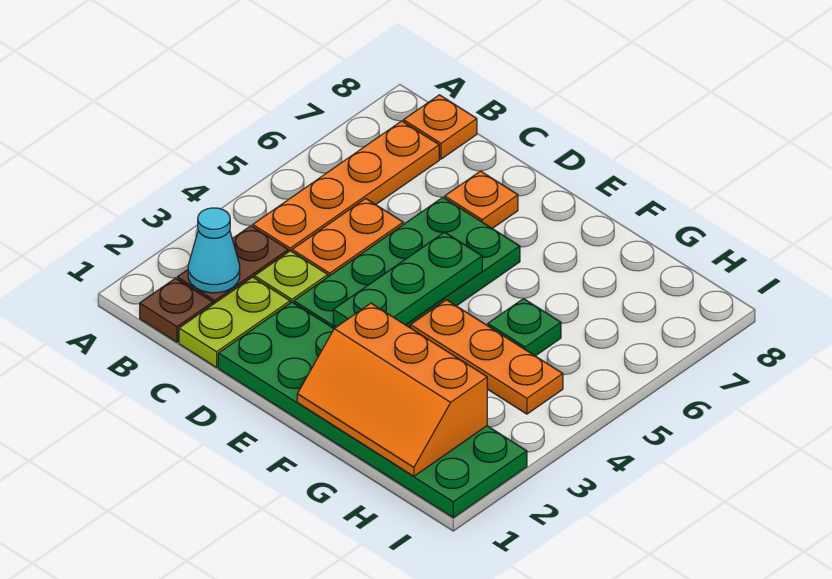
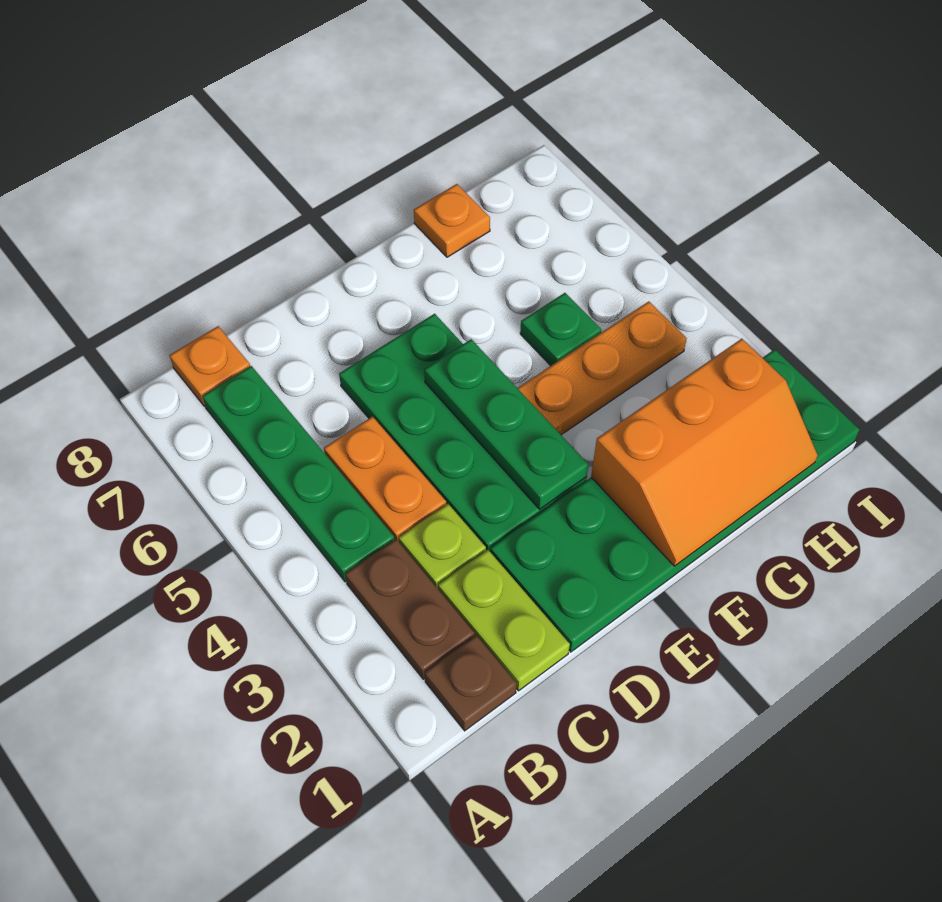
cyan 1x1 cone [188,208,240,293] -> none
orange 1x4 plate [253,121,439,252] -> green 1x4 plate [202,366,394,582]
orange 1x1 plate [445,171,518,228] -> orange 1x1 plate moved to [414,184,490,257]

